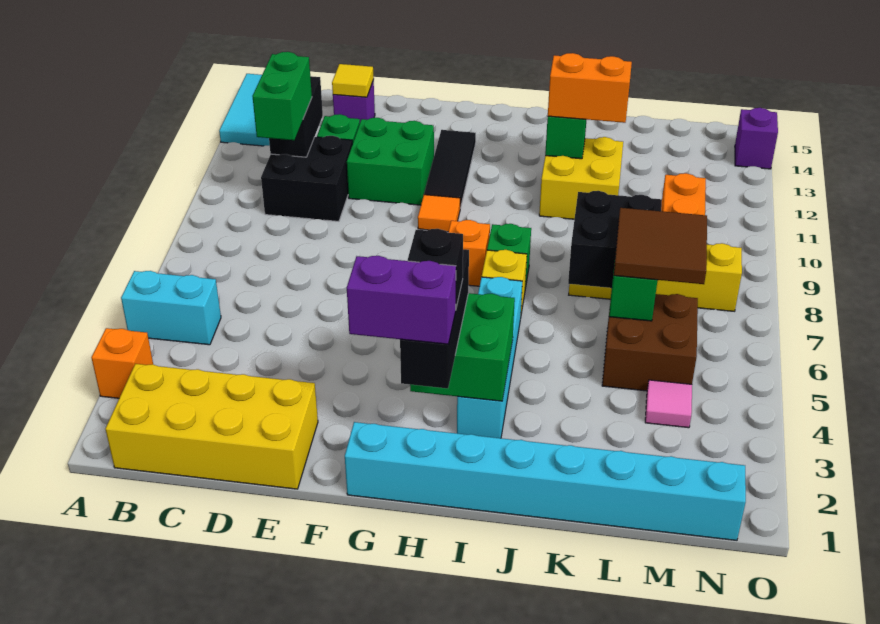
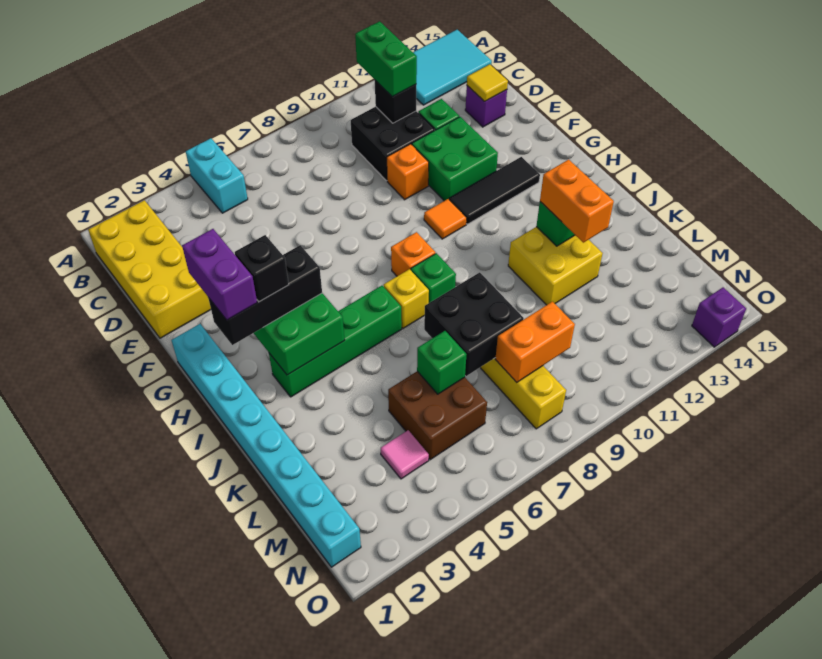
orange 1x1 brick [91,328,153,398] -> orange 1x1 brick moved to [387,144,429,200]
green 1x2 brick [252,52,312,140] -> green 1x2 brick turned to [355,21,417,97]
black 1x2 brick [269,76,323,157] -> black 1x1 brick [375,80,416,123]
cyan 1x4 brick [457,277,522,438] -> green 1x4 brick [269,286,402,397]
brown 2x2 tile [614,208,707,284] -> none

